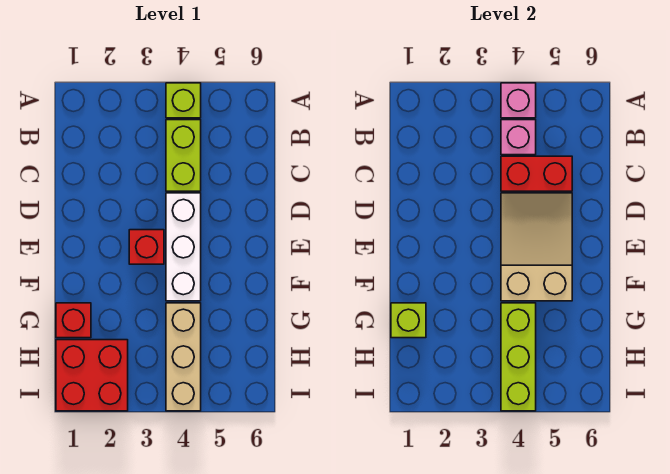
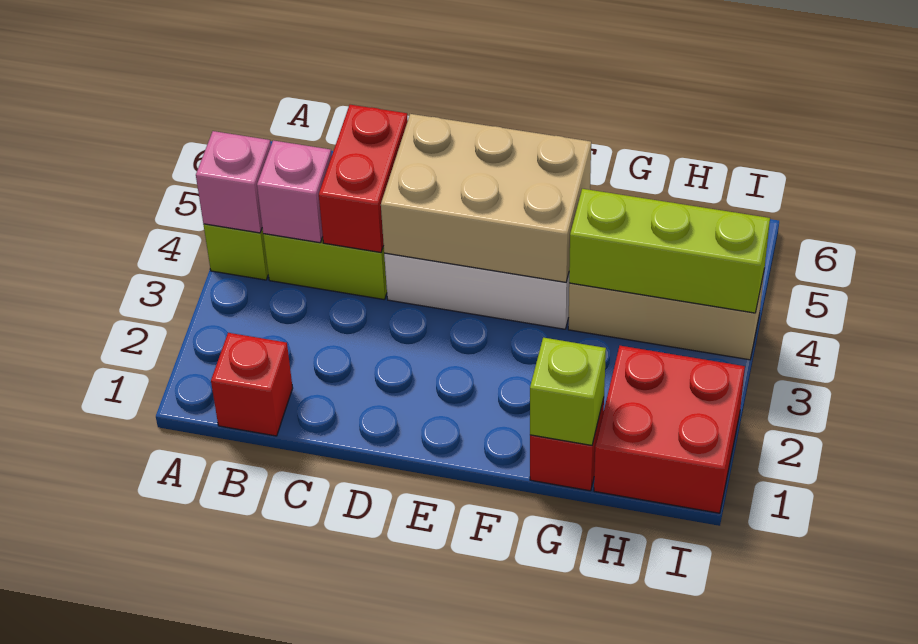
tan 2x3 slope [501,193,572,301] -> tan 2x3 brick [381,114,591,282]
red 1x1 brick [129,230,164,264] -> red 1x1 brick moved to [211,333,293,436]

